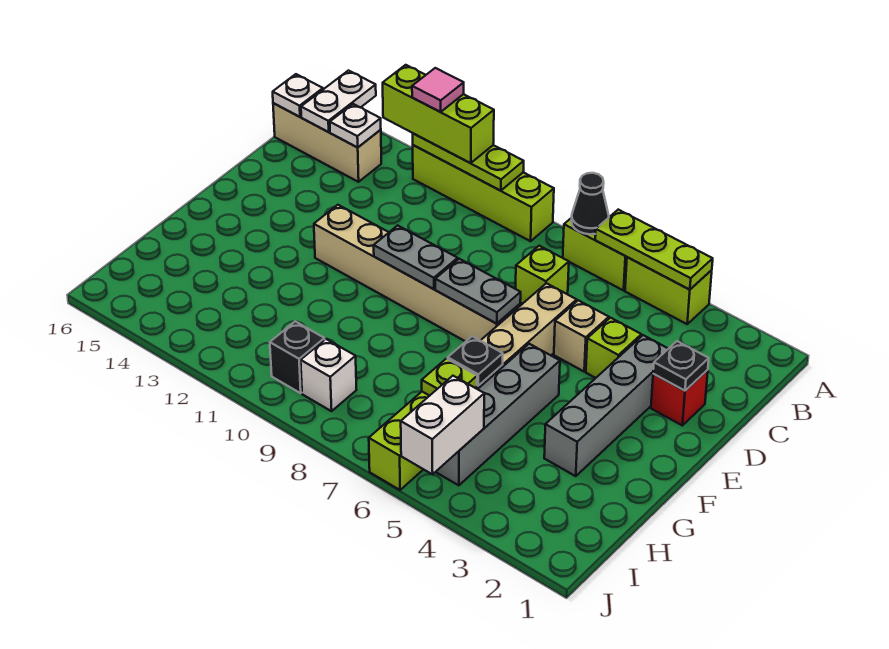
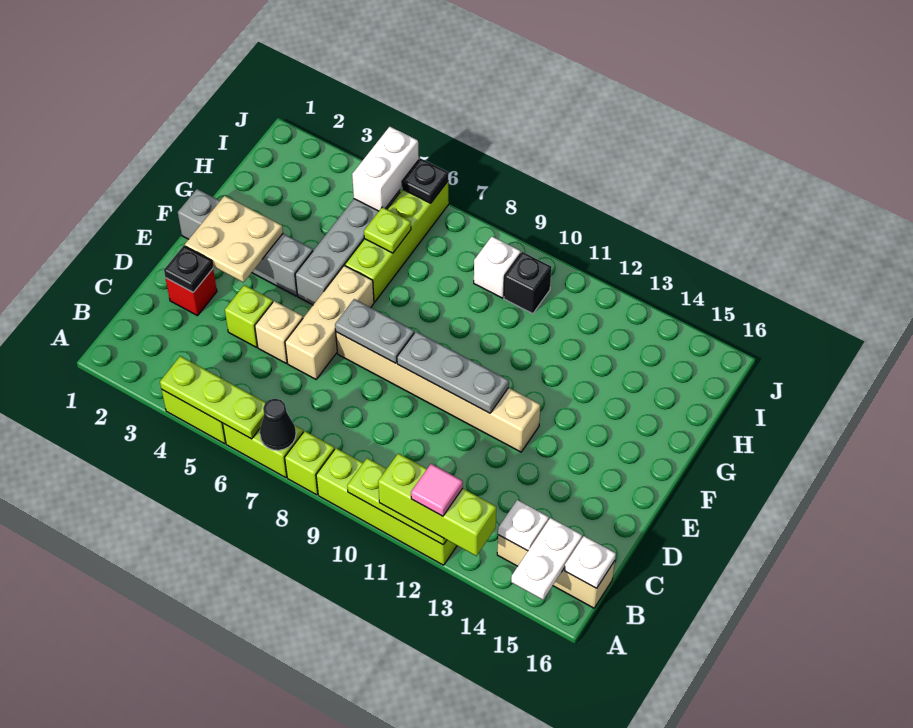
lime 1x1 brick [516,246,569,304] -> lime 1x1 brick moved to [285,431,335,495]
grey 1x4 brick [544,335,668,476] -> grey 1x4 brick turned to [178,189,313,296]
none -> tan 2x2 plate [185,196,283,282]
grey 1x2 plate [374,225,458,289] -> grey 1x3 plate [397,332,509,413]
black 1x1 plate [448,336,503,386] -> black 1x1 plate moved to [402,158,448,203]

